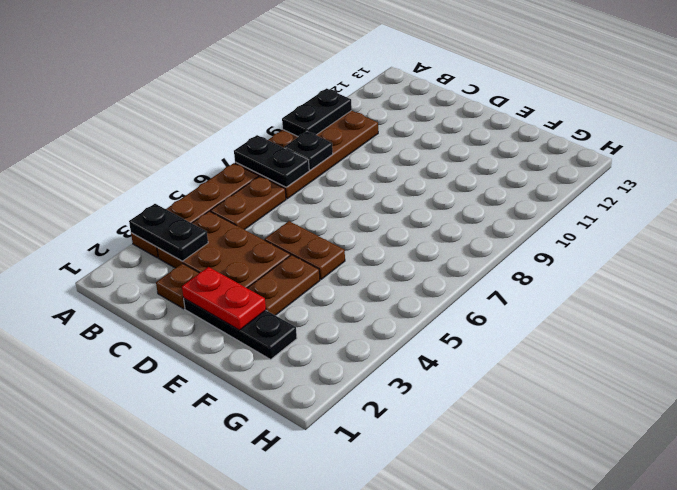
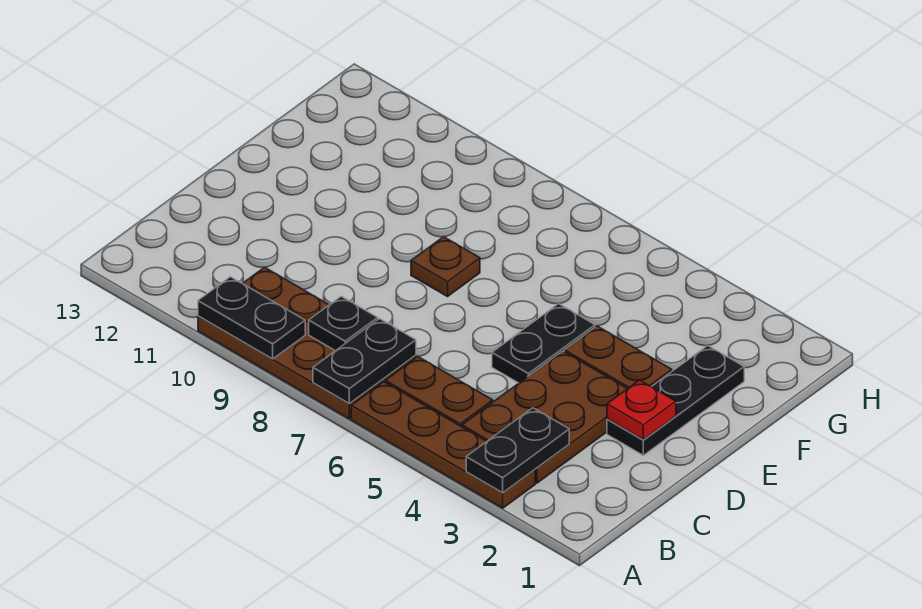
brown 1x1 plate [156,264,199,309] -> brown 1x1 plate moved to [411,237,480,297]
red 1x2 plate [182,267,266,330] -> red 1x1 plate [607,380,676,440]
brown 1x2 plate [265,221,345,279] -> black 1x2 plate [492,304,595,383]

